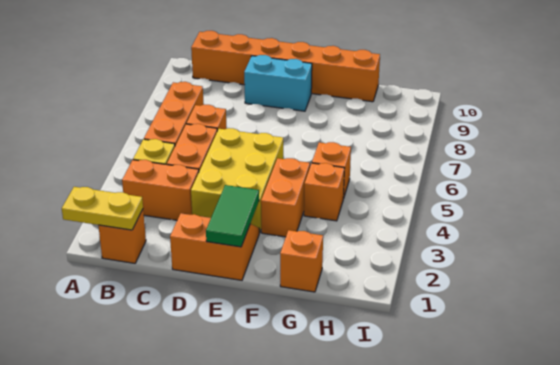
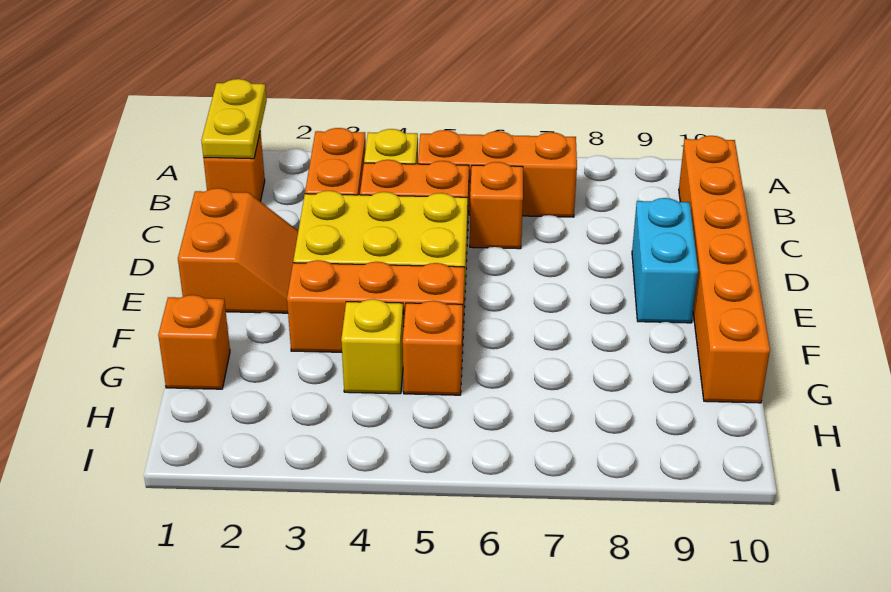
green 1x2 tile [206,185,259,247] -> none
orange 1x2 brick [261,158,310,237] -> orange 1x3 brick [287,260,464,353]
orange 1x1 brick [304,163,344,221] -> yellow 1x1 brick [341,299,404,394]

